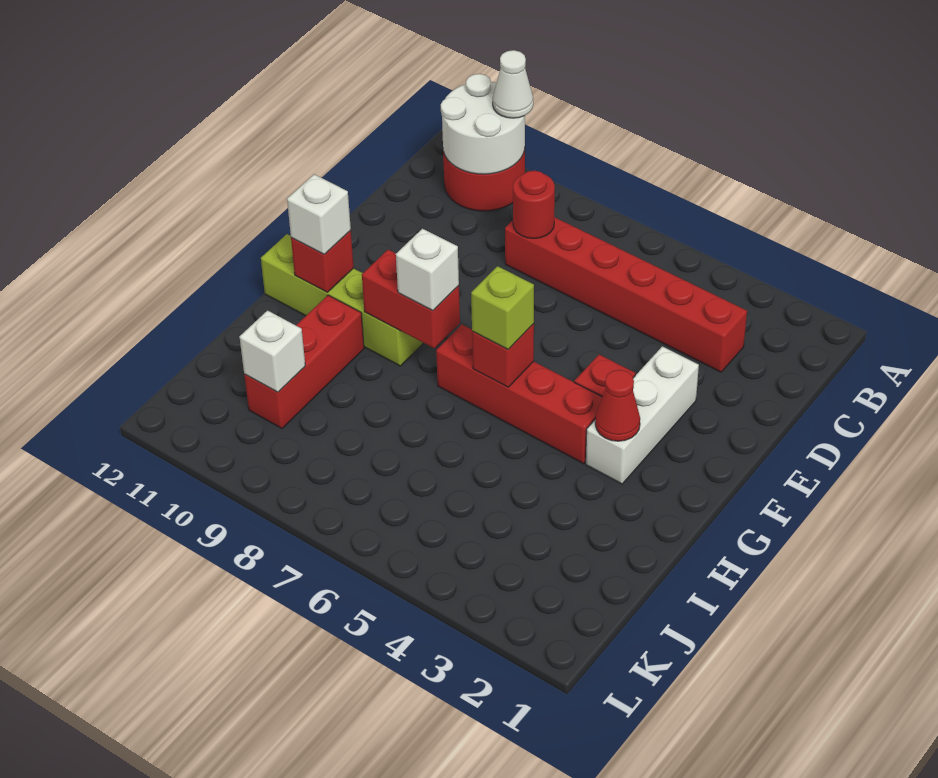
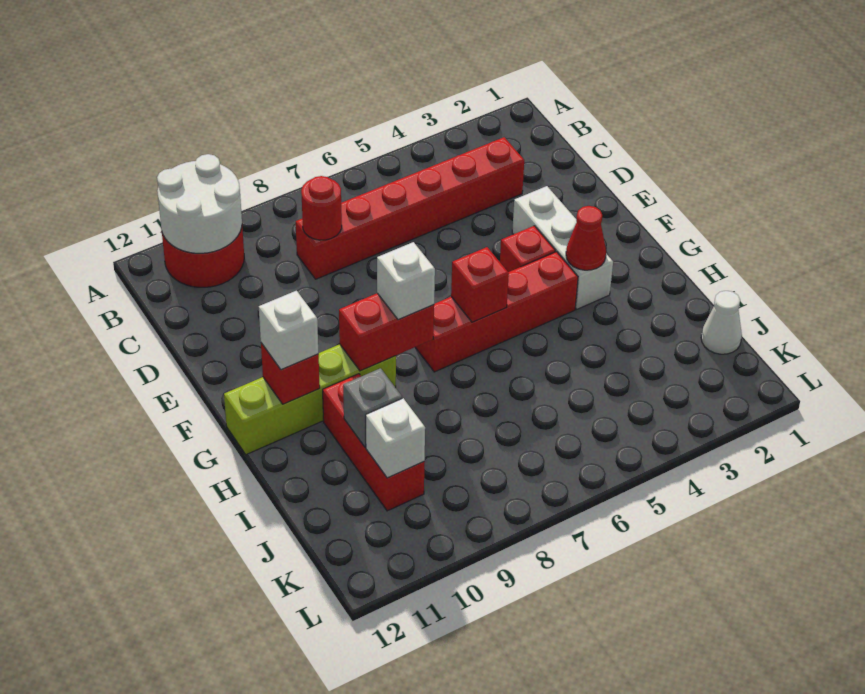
white 1x1 cone [493,50,533,118] -> white 1x1 cone moved to [701,291,742,354]
lime 1x1 brick [471,266,534,349] -> none
none -> grey 1x1 brick [343,368,402,447]

